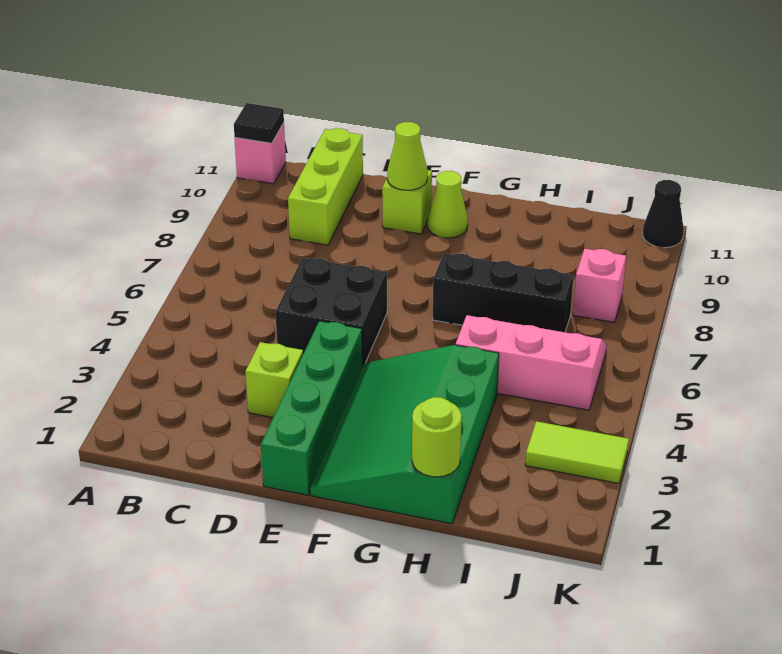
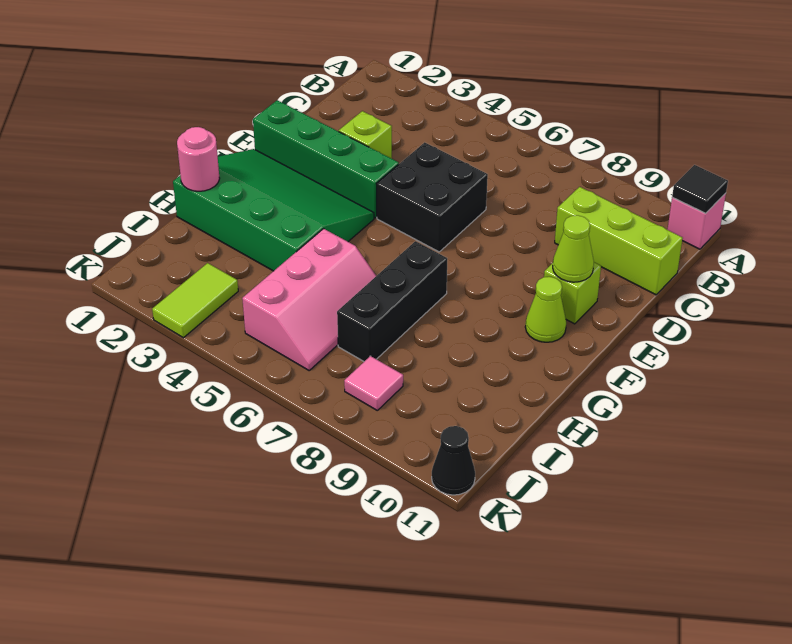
lime 1x1 round brick [412,397,462,477] -> pink 1x1 round brick [177,127,220,191]
pink 1x1 brick [573,249,626,322] -> pink 1x1 tile [344,356,403,410]

